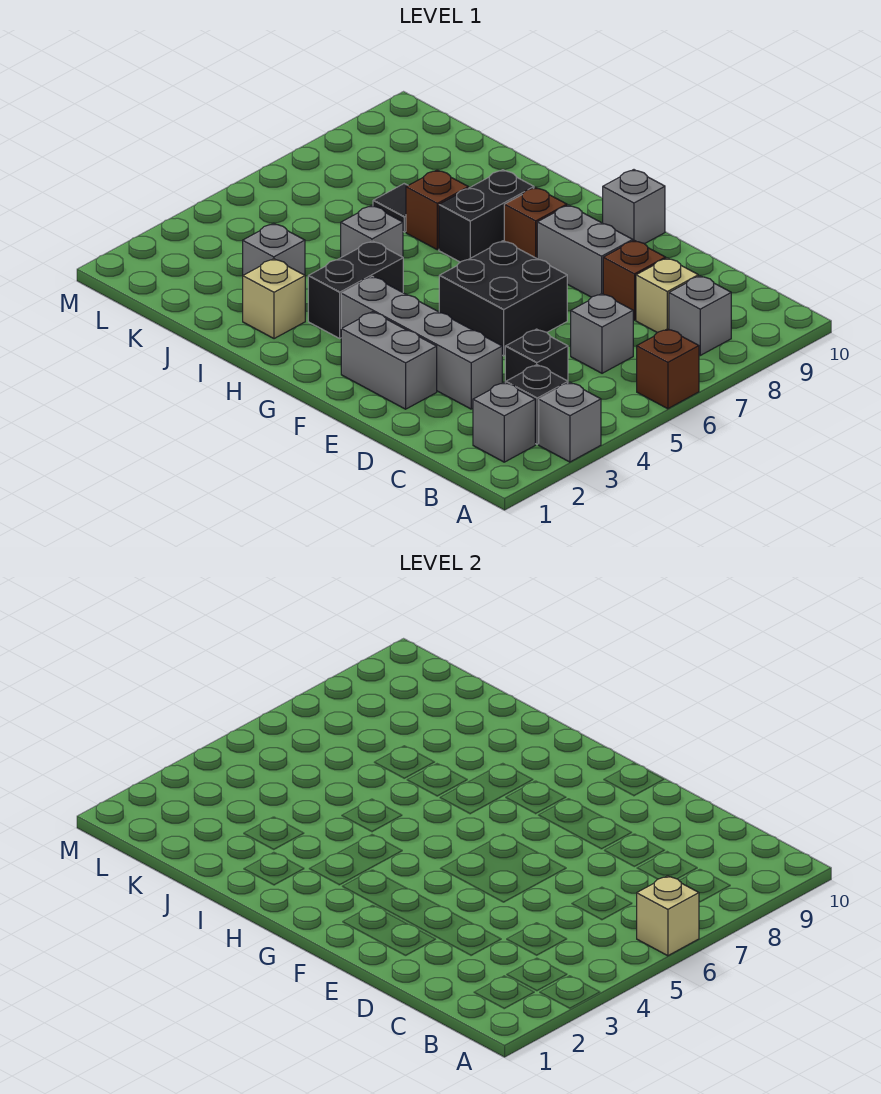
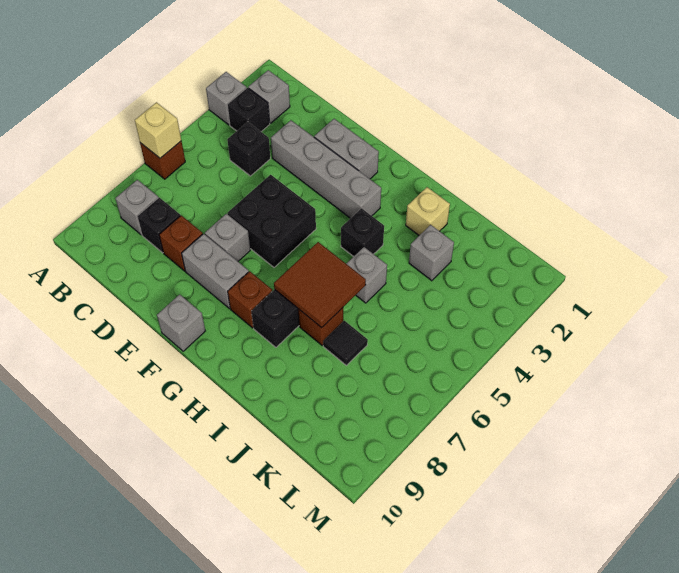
grey 1x1 brick [571,294,633,373] -> grey 1x1 brick moved to [205,214,250,261]
tan 1x1 brick [636,258,698,333] -> black 1x1 brick [137,198,180,253]
black 1x2 brick [308,241,403,338] -> black 1x1 brick [341,208,384,257]
none -> brown 2x2 tile [274,242,366,328]

